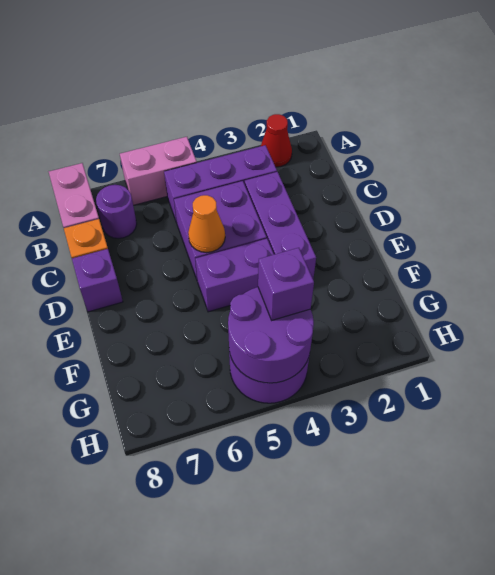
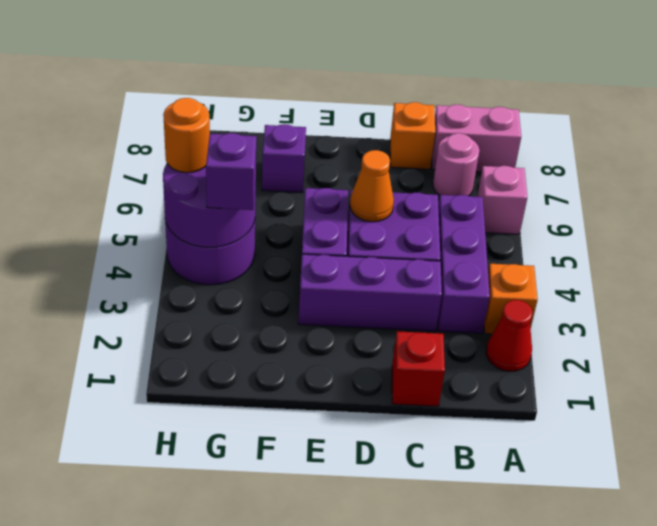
none -> orange 1x1 brick [484,264,538,334]
pink 1x2 brick [120,137,197,205] -> pink 1x1 brick [477,166,527,234]
purple 1x1 round brick [96,185,137,238] -> pink 1x1 round brick [433,133,479,196]
none -> red 1x1 brick [392,331,445,406]
purple 1x1 brick [72,249,123,312] -> purple 1x1 brick moved to [262,124,306,193]
none -> orange 1x1 round brick [163,98,210,173]

